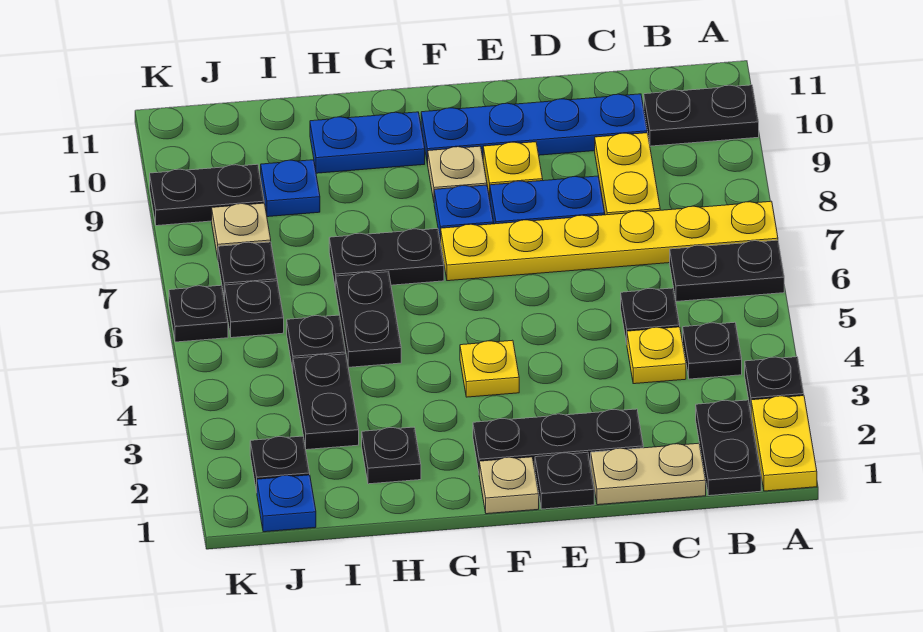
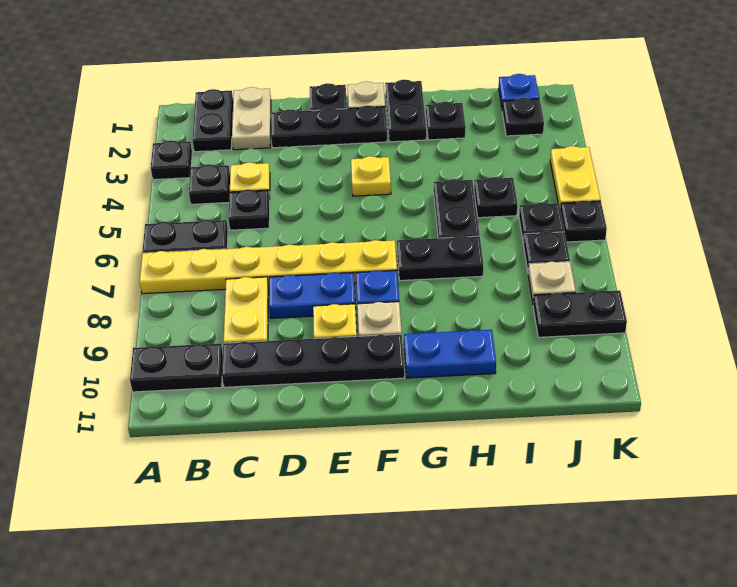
yellow 1x2 plate [751,396,817,491] -> yellow 1x2 plate moved to [550,146,600,209]
tan 1x2 plate [591,443,706,505] -> tan 1x2 plate turned to [232,87,271,150]
blue 1x4 plate [421,94,647,164] -> black 1x4 plate [222,334,404,387]
black 1x2 plate [293,354,359,450] -> black 1x2 plate moved to [385,80,426,142]
blue 1x1 plate [261,160,320,217] -> none

